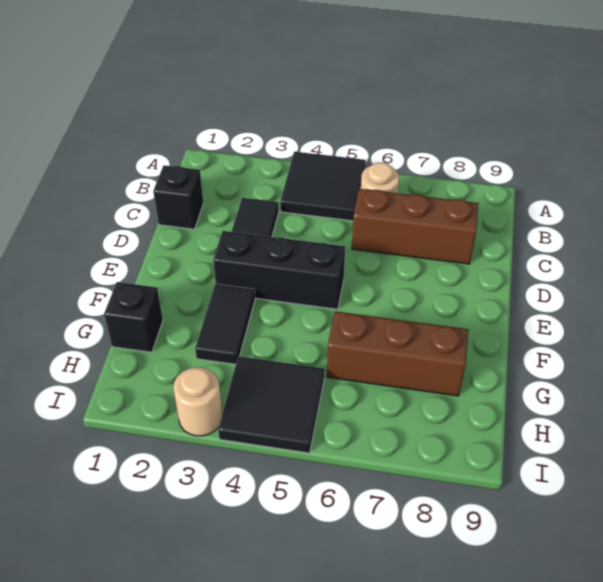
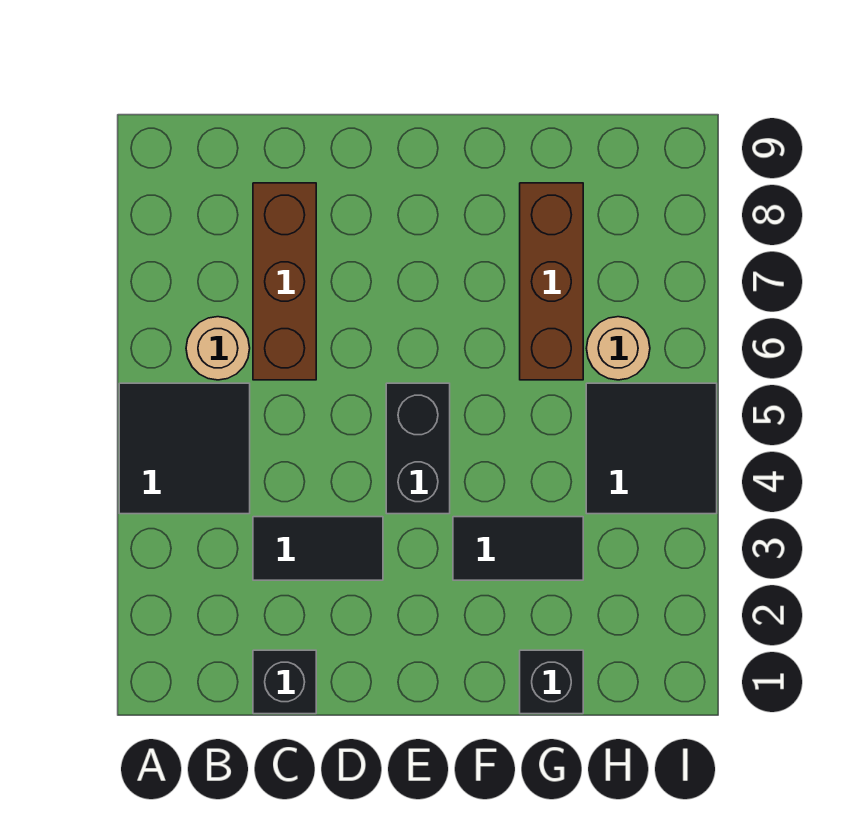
black 1x3 brick [213,231,345,309] -> black 1x2 brick [386,383,450,514]
tan 1x1 round brick [173,367,223,436] -> tan 1x1 round brick moved to [586,317,650,380]

